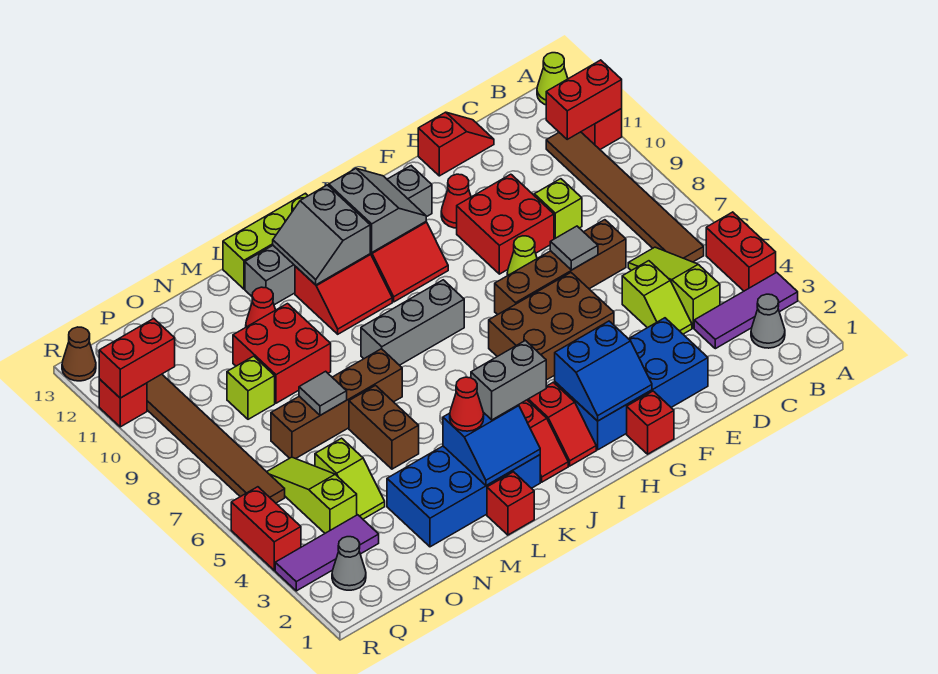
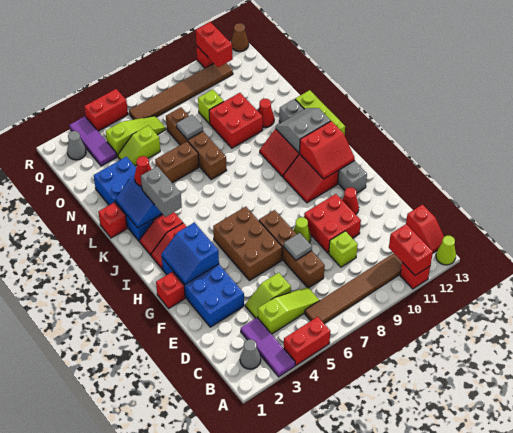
red 1x2 slope [418,112,494,176] -> red 1x2 slope moved to [406,205,444,253]
grey 2x2 slope [329,169,426,253] -> red 2x2 slope [300,121,355,179]
grey 1x3 brick [361,280,464,365] -> none

